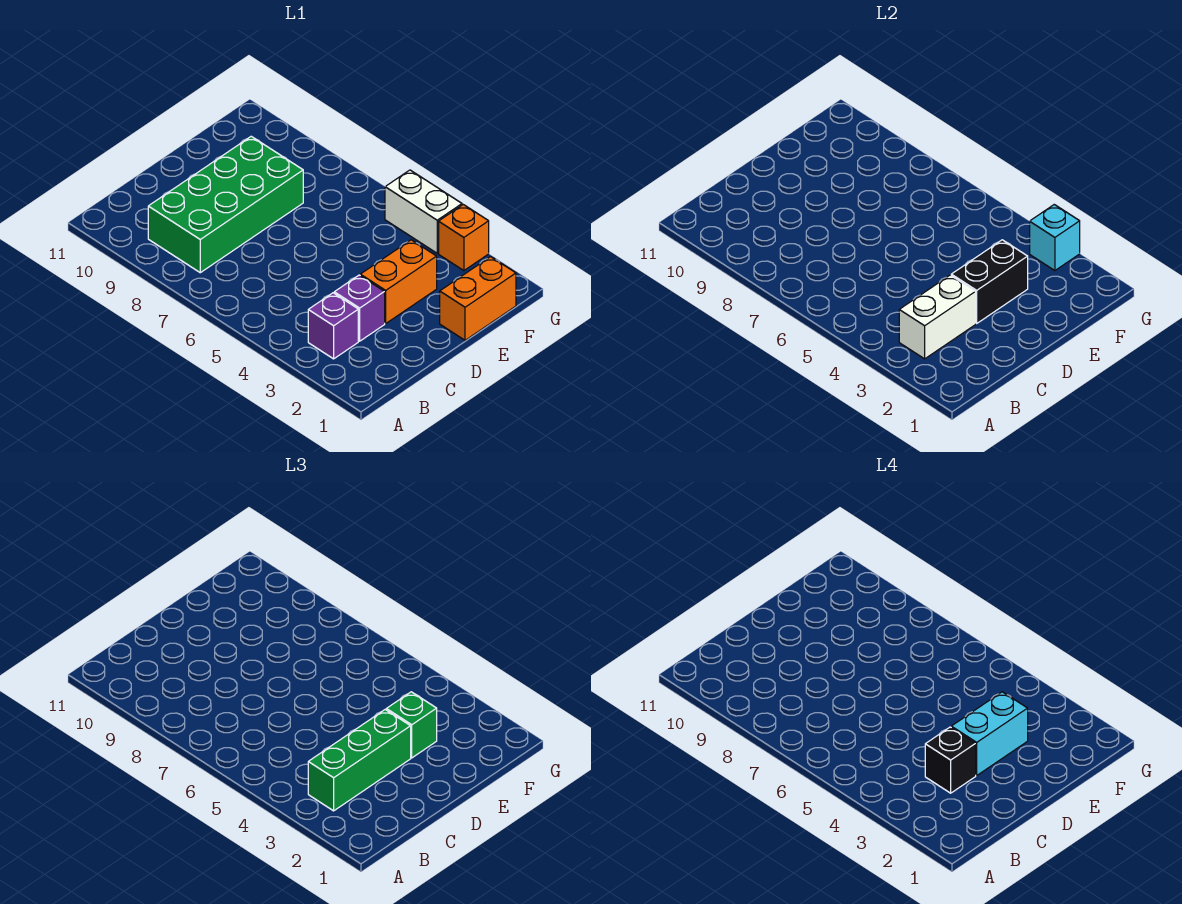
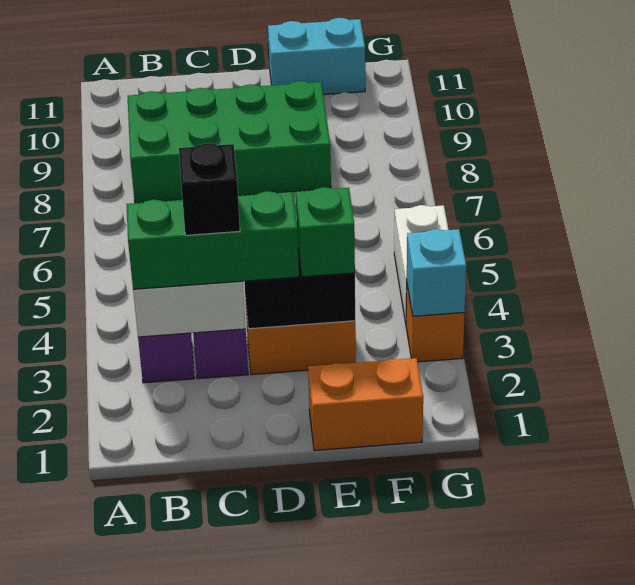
cyan 1x2 brick [951,692,1028,775] -> cyan 1x2 brick moved to [268,18,365,95]

